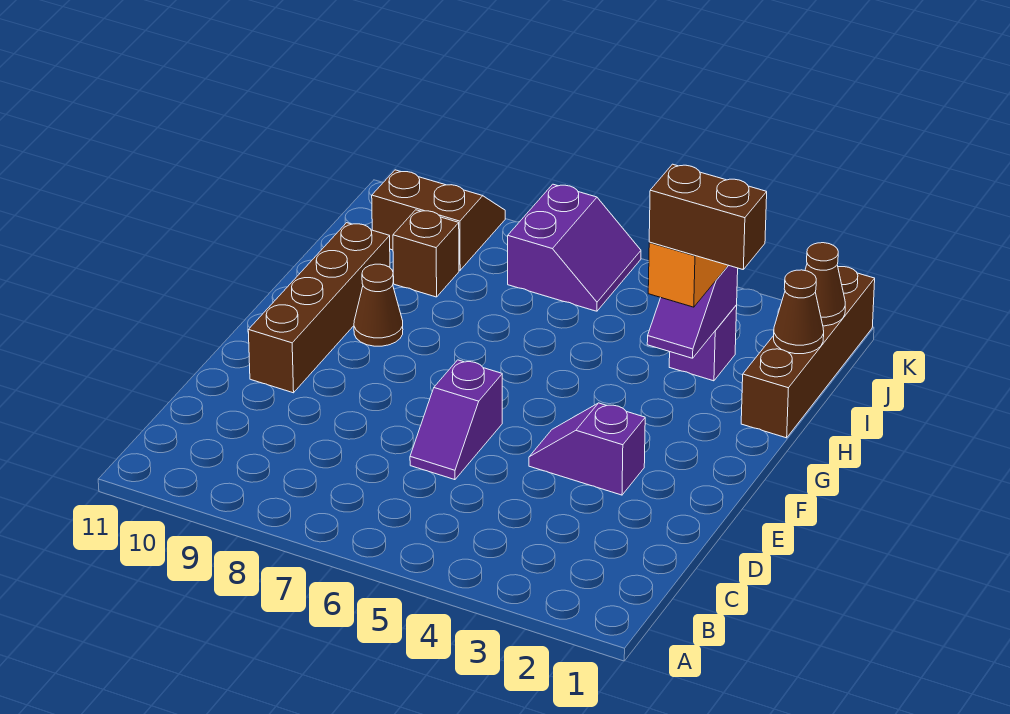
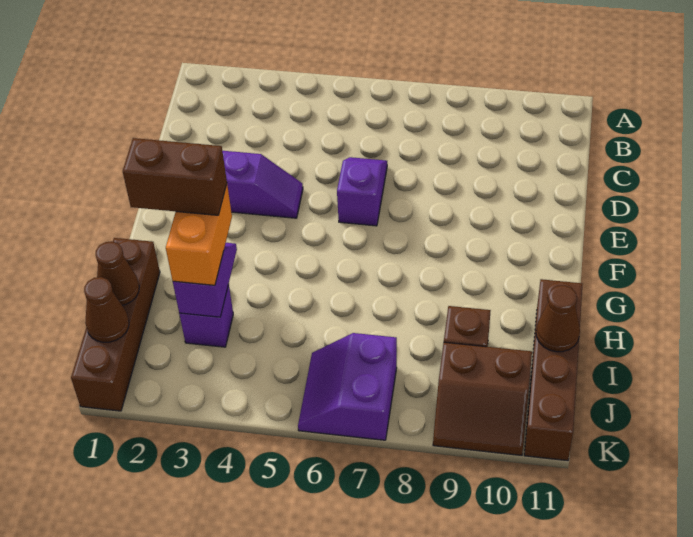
brown 1x4 brick [248,223,390,393] -> brown 1x4 brick moved to [524,279,583,461]
brown 1x1 cone [354,264,403,346] -> brown 1x1 cone moved to [536,285,580,352]

